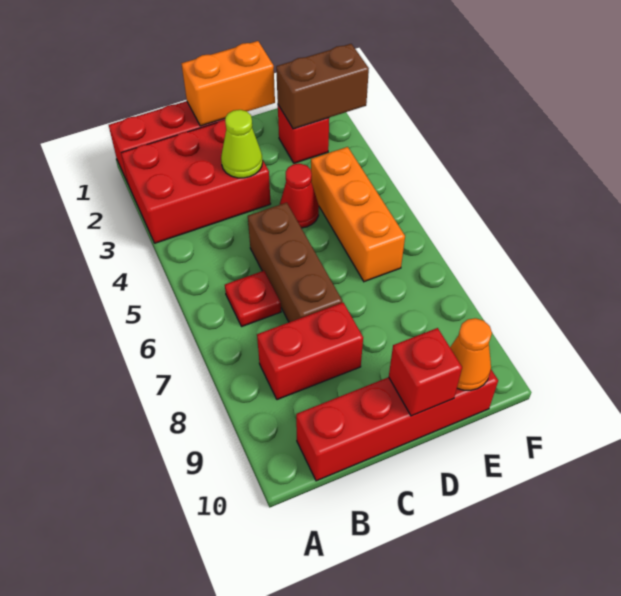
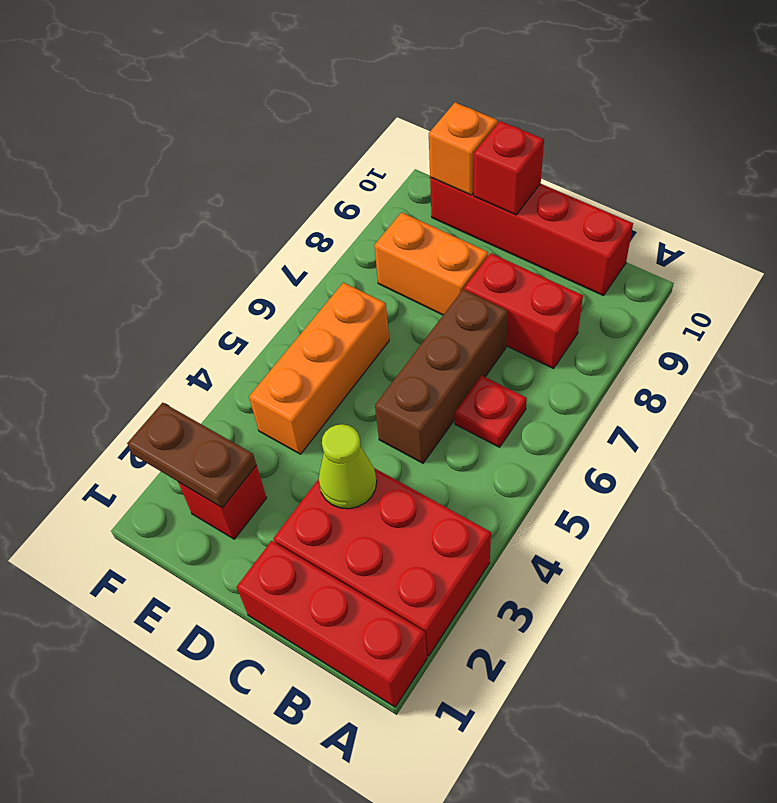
orange 1x2 brick [181,41,275,126] -> orange 1x2 brick moved to [374,212,488,315]
red 1x1 cone [280,164,319,228] -> none
brown 1x2 brick [276,44,369,129] -> brown 1x2 plate [127,403,256,508]
orange 1x1 cone [450,318,492,390] -> orange 1x1 brick [429,103,498,195]

